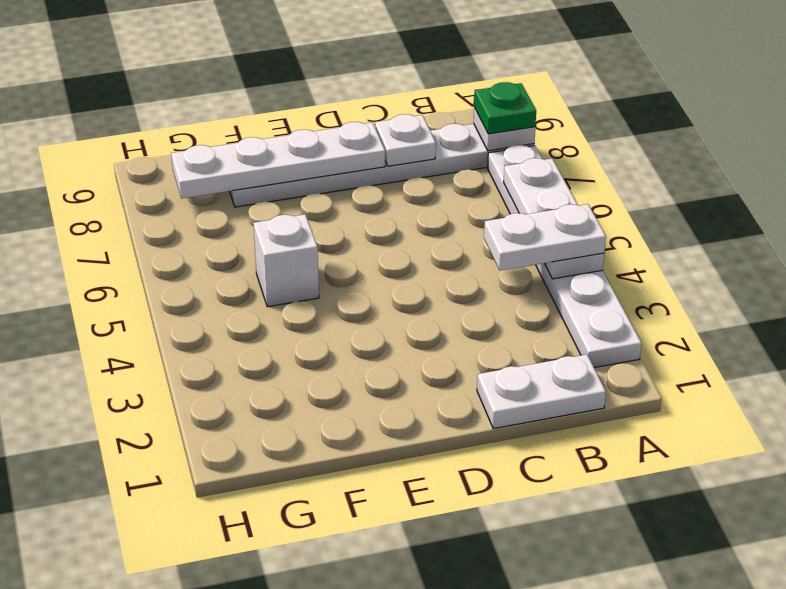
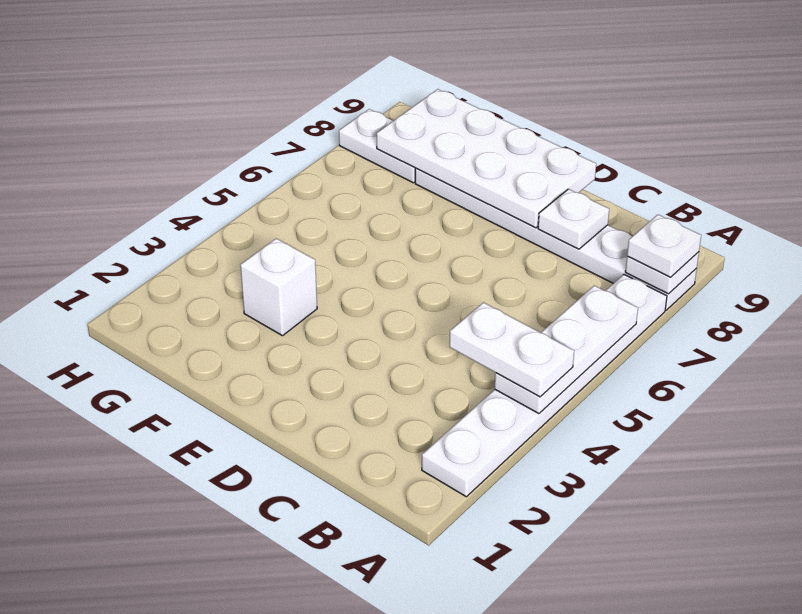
green 1x1 plate [474,82,536,134] -> white 1x1 plate [627,215,701,277]
white 1x2 plate [477,355,606,429] -> white 1x2 plate moved to [339,109,416,183]
white 1x4 plate [171,122,385,199] -> white 2x4 plate [377,89,596,228]
white 1x1 brick [253,214,319,307] -> white 1x1 brick moved to [241,239,317,336]

